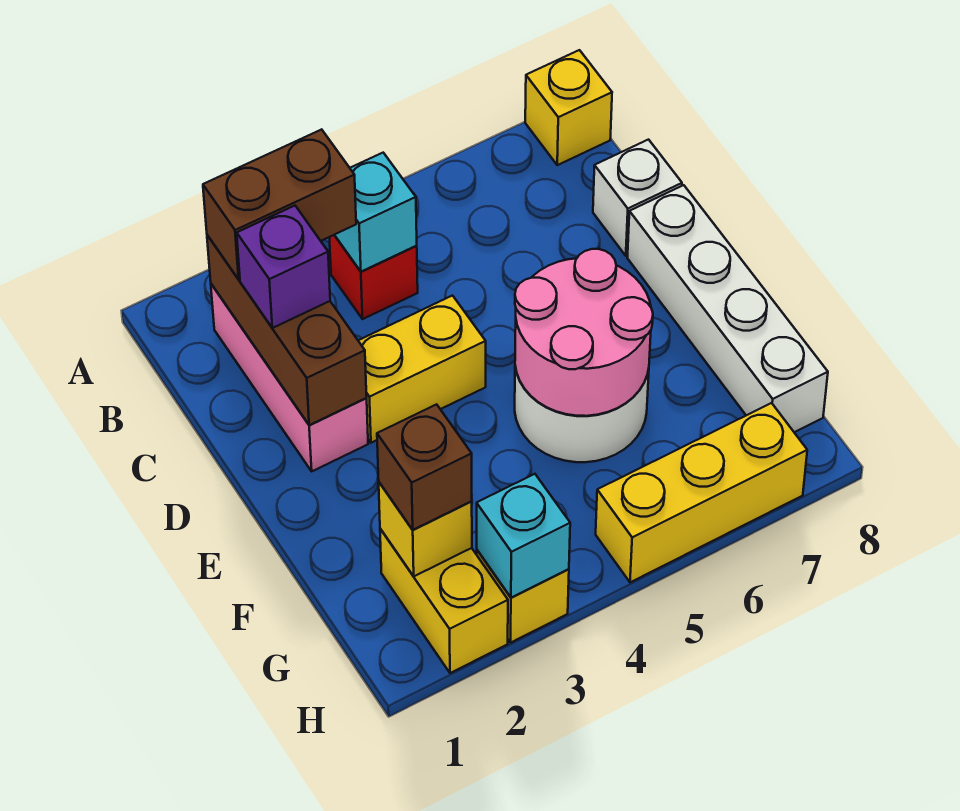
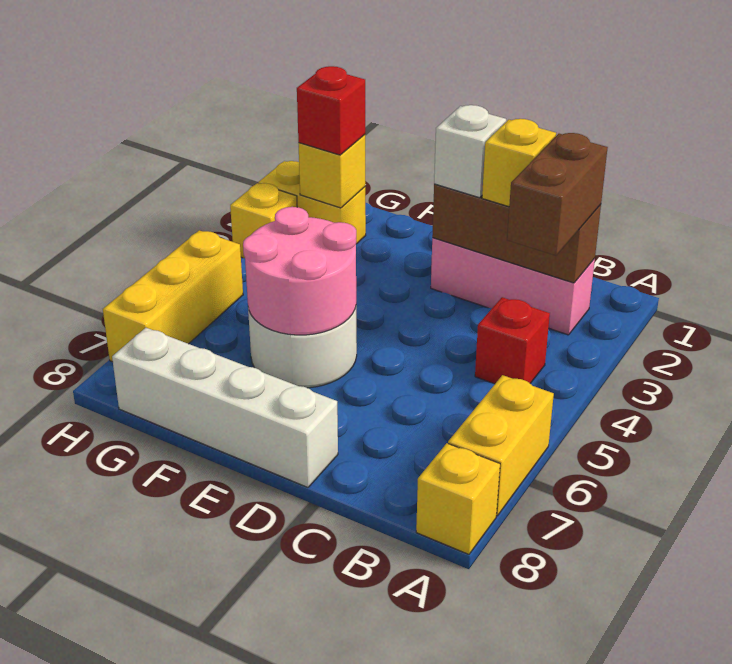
cyan 1x1 brick [335,153,417,272] -> none
purple 1x1 brick [237,206,330,328] -> yellow 1x1 brick [482,119,556,207]
white 1x1 brick [593,140,682,256] -> white 1x1 brick moved to [434,105,506,198]
yellow 1x2 brick [358,296,486,443] -> yellow 1x2 brick moved to [448,375,554,516]
brown 1x1 brick [377,404,472,530] -> red 1x1 brick [297,66,365,155]
cyan 1x1 brick [477,474,570,598] -> none

